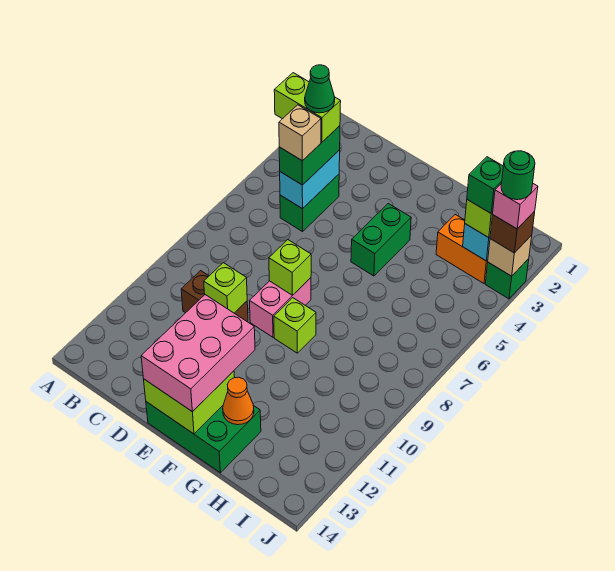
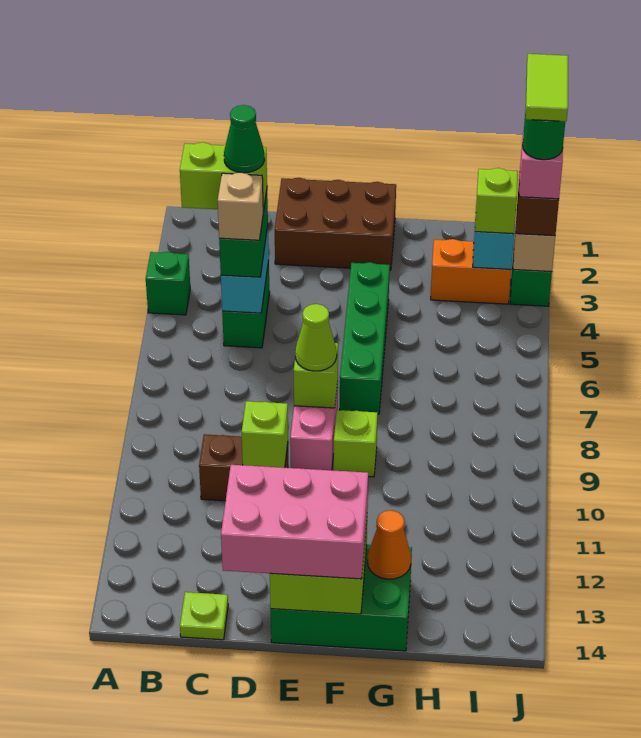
none -> lime 1x1 plate [180,592,228,640]
none -> brown 2x3 brick [275,178,396,270]
none -> lime 1x1 cone [295,304,337,371]
pink 2x3 brick [141,295,255,412] -> pink 2x3 brick turned to [221,465,368,579]
green 1x2 brick [351,204,411,276] -> green 1x4 brick [340,262,390,414]
green 1x1 brick [467,157,503,213] -> green 1x1 brick moved to [146,252,190,315]
none -> lime 1x2 tile [525,54,568,121]

